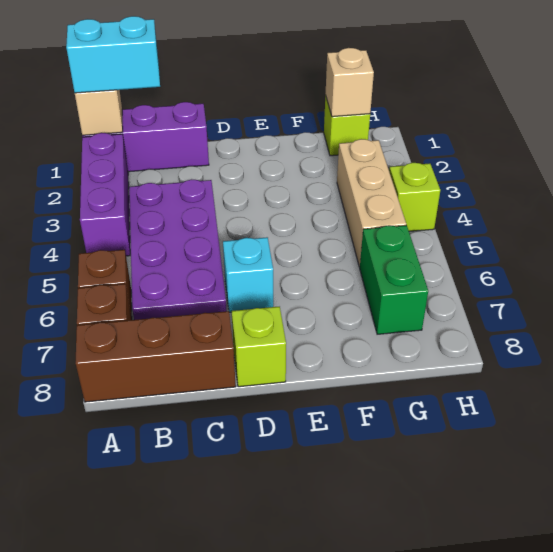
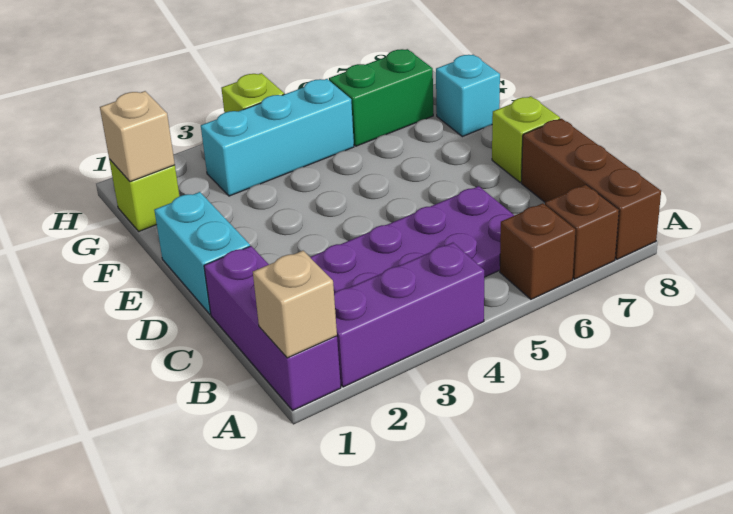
cyan 1x2 brick [66,16,160,93] -> cyan 1x2 brick moved to [154,192,250,314]
cyan 1x1 brick [223,237,273,312] -> cyan 1x1 brick moved to [436,55,500,137]
tan 1x3 brick [337,139,406,267] -> cyan 1x3 brick [201,79,354,196]

